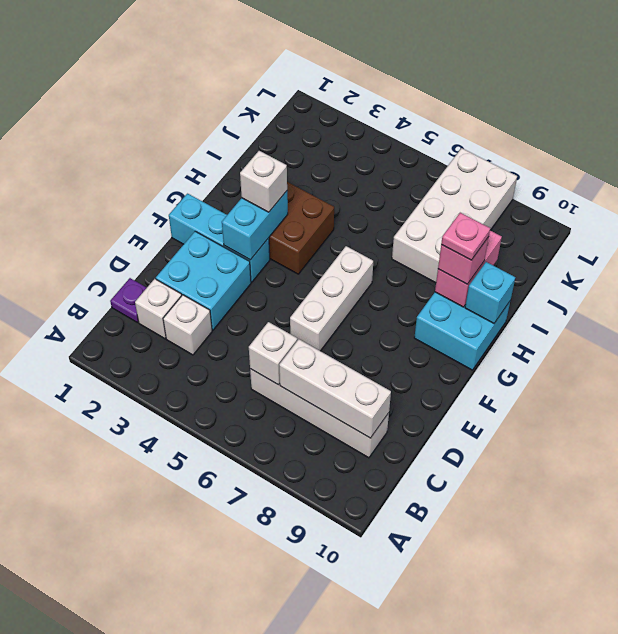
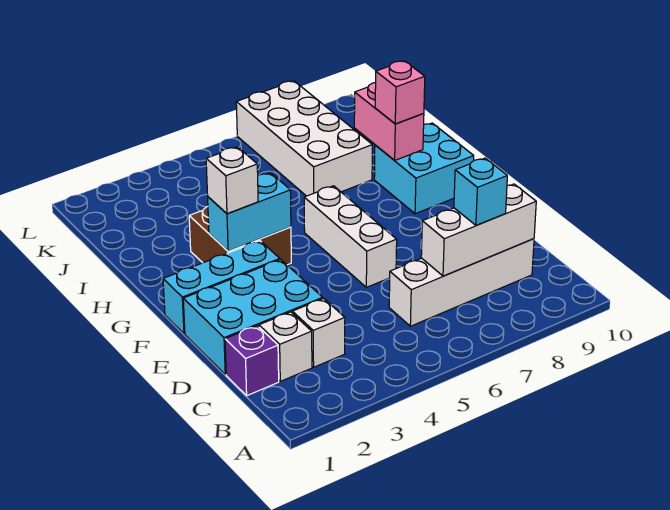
purple 1x1 plate [110,278,147,323] -> purple 1x1 brick [225,326,279,396]
white 1x1 brick [249,322,297,385] -> none
cyan 2x2 brick [156,231,251,330] -> cyan 2x3 brick [183,260,323,375]
cyan 1x2 brick [222,191,288,260] -> cyan 1x2 brick turned to [208,173,291,251]
pink 1x1 plate [441,213,490,260] -> none
cyan 1x1 brick [465,262,515,323] -> cyan 1x1 brick moved to [454,158,507,225]

